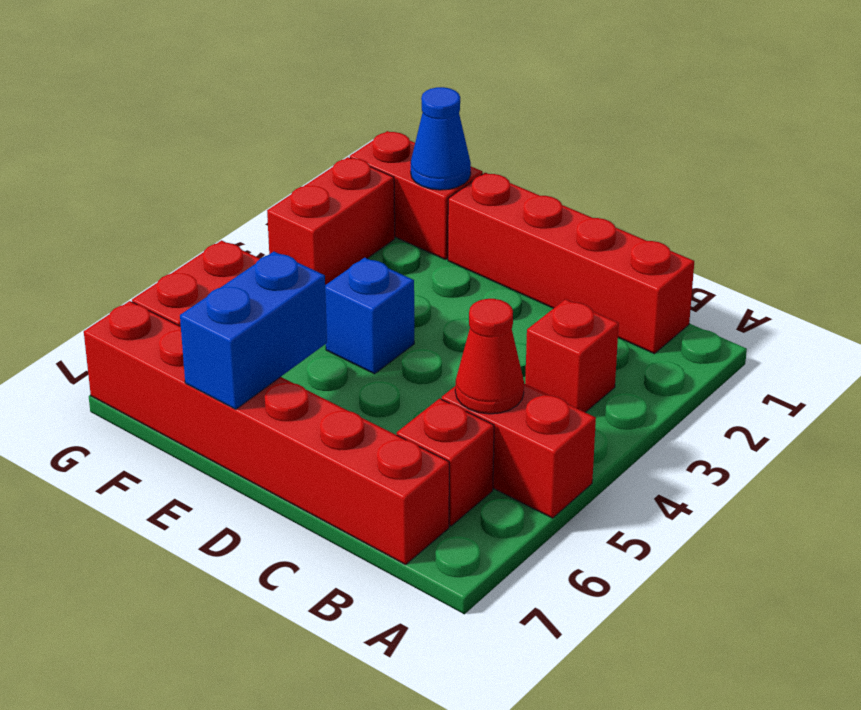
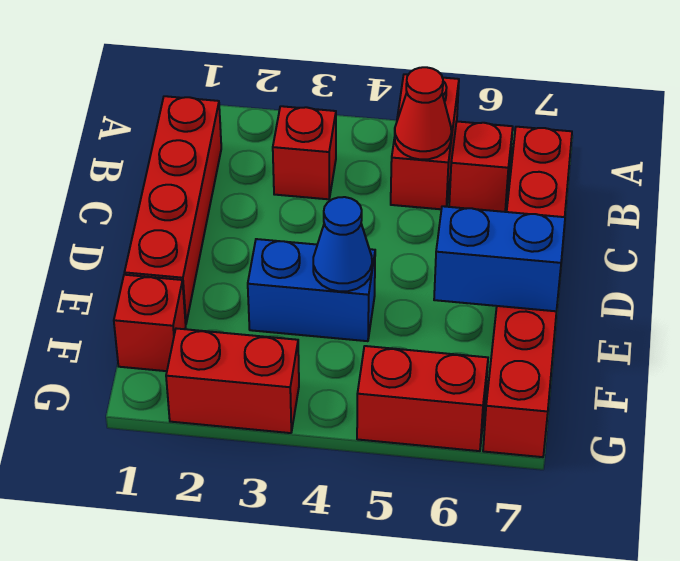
blue 1x1 brick [325,258,414,374] -> blue 1x2 brick [248,239,375,341]
red 1x2 brick [350,131,483,260] -> red 1x1 brick [114,275,186,371]
blue 1x1 cone [411,87,471,190] -> blue 1x1 cone moved to [313,197,372,291]

